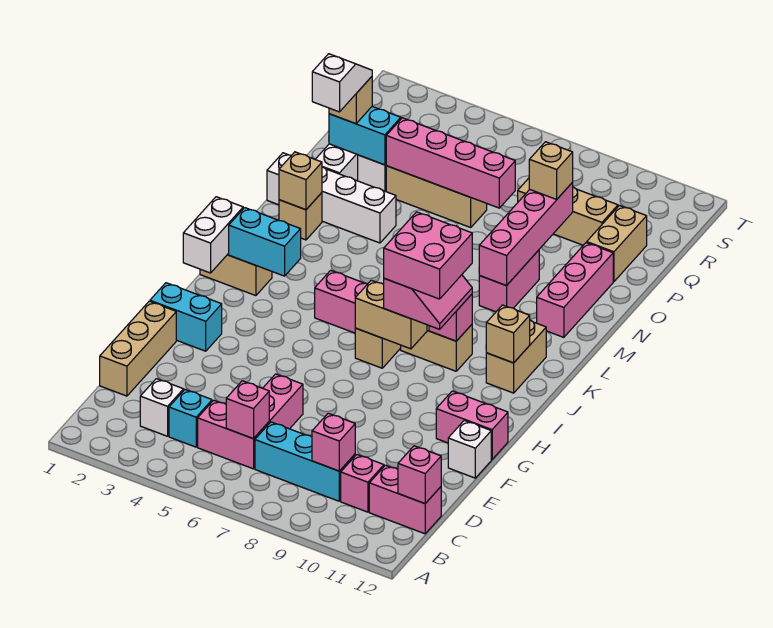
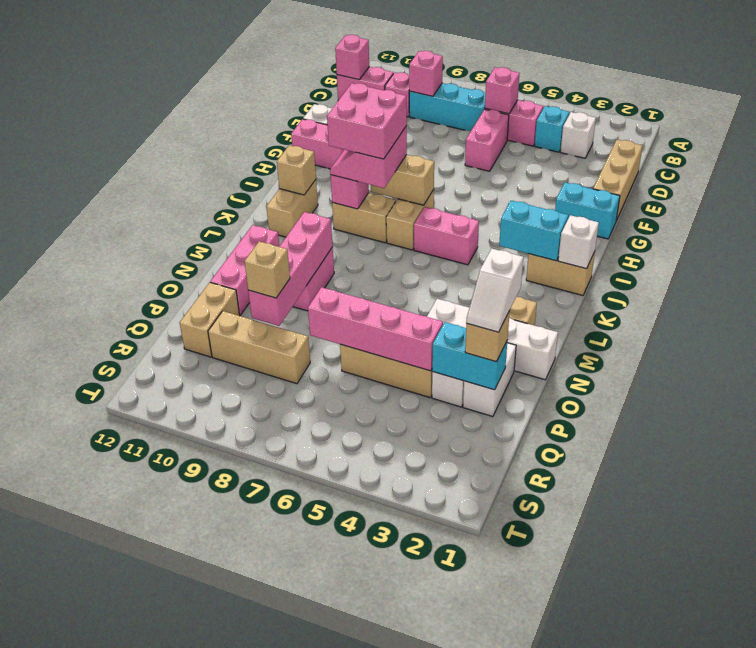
white 1x2 brick [183,197,243,273] -> white 1x1 brick [558,215,599,269]
tan 1x1 brick [279,152,322,210] -> none

